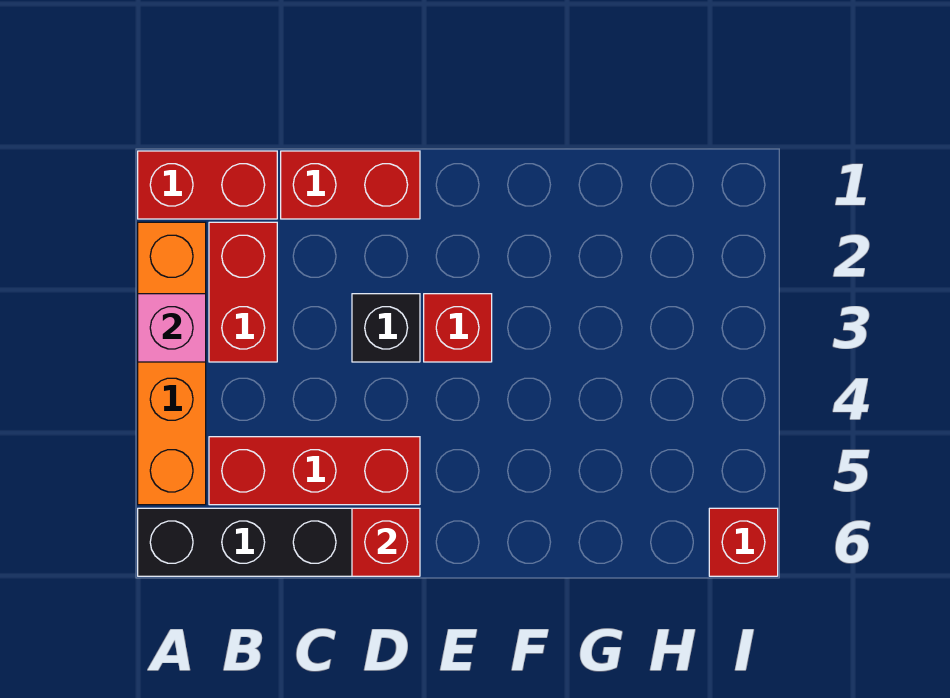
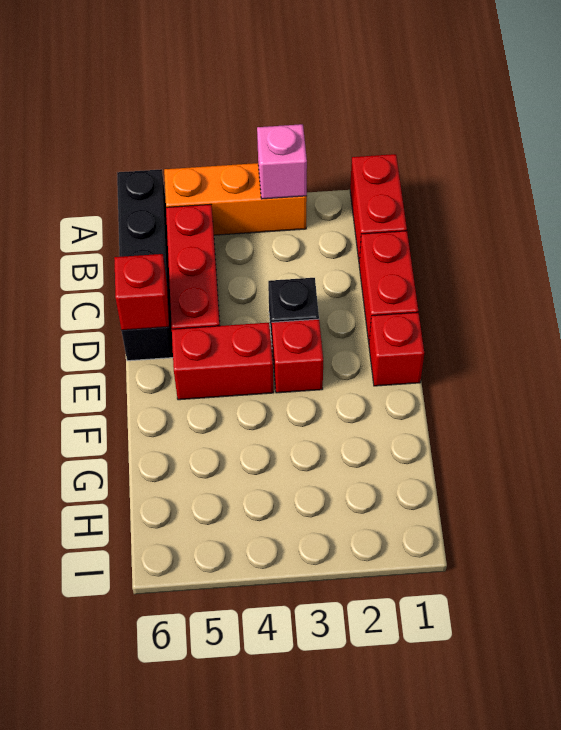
orange 1x4 brick [138,222,206,505] -> orange 1x3 brick [164,163,307,235]
red 1x2 brick [209,222,277,362] -> red 1x2 brick moved to [172,323,274,400]
red 1x1 brick [709,508,778,576] -> red 1x1 brick moved to [369,312,424,386]

